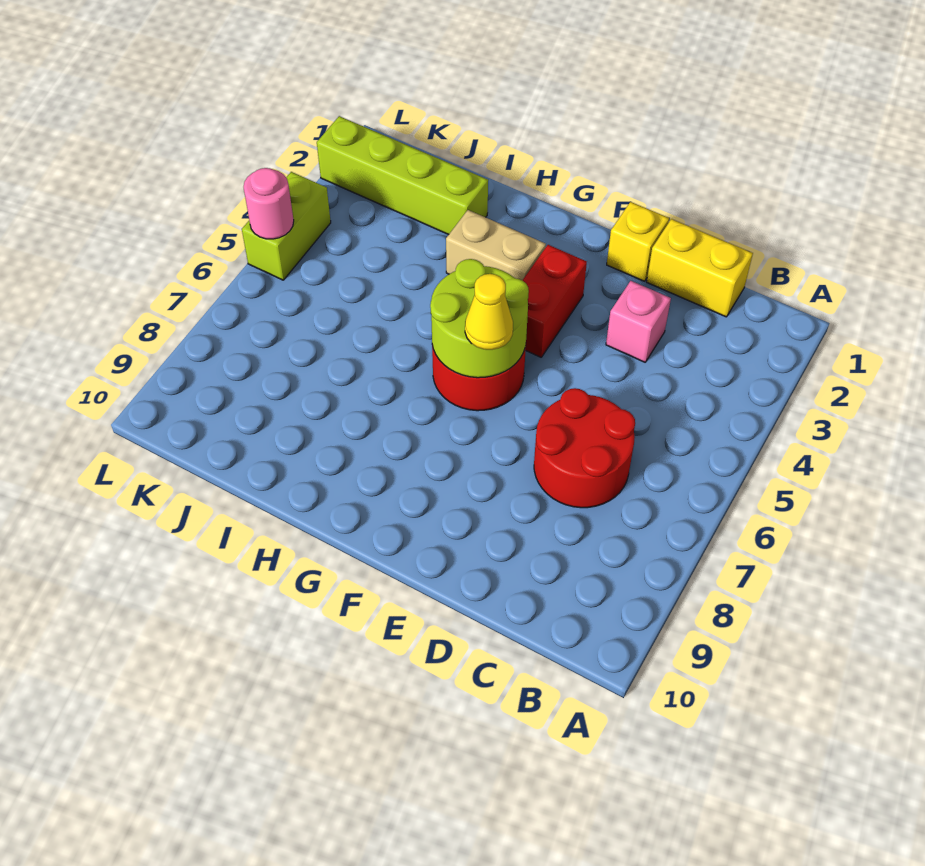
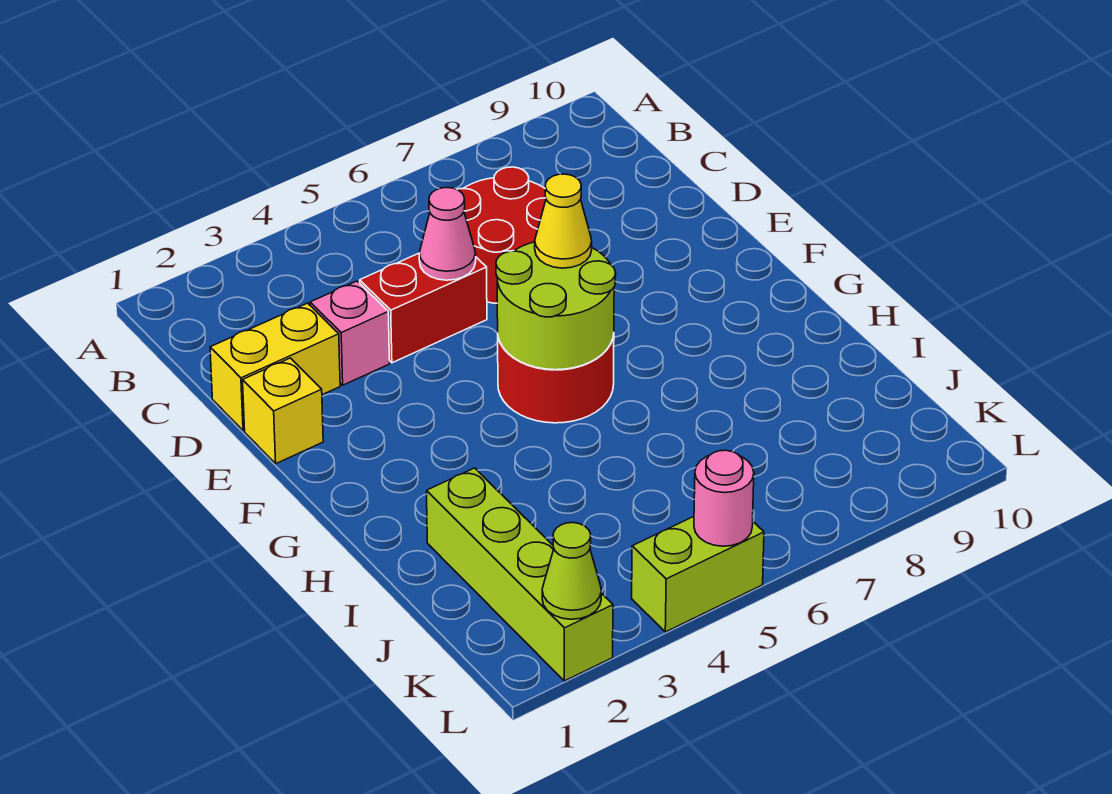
yellow 1x2 brick [647,219,753,317] -> yellow 1x2 brick turned to [210,303,340,431]
none -> pink 1x1 cone [419,188,476,280]
red 1x2 brick [522,245,587,357] -> red 1x2 brick moved to [360,253,487,363]
tan 1x2 brick [446,210,546,280] -> none
none -> lime 1x1 cone [542,523,601,619]

